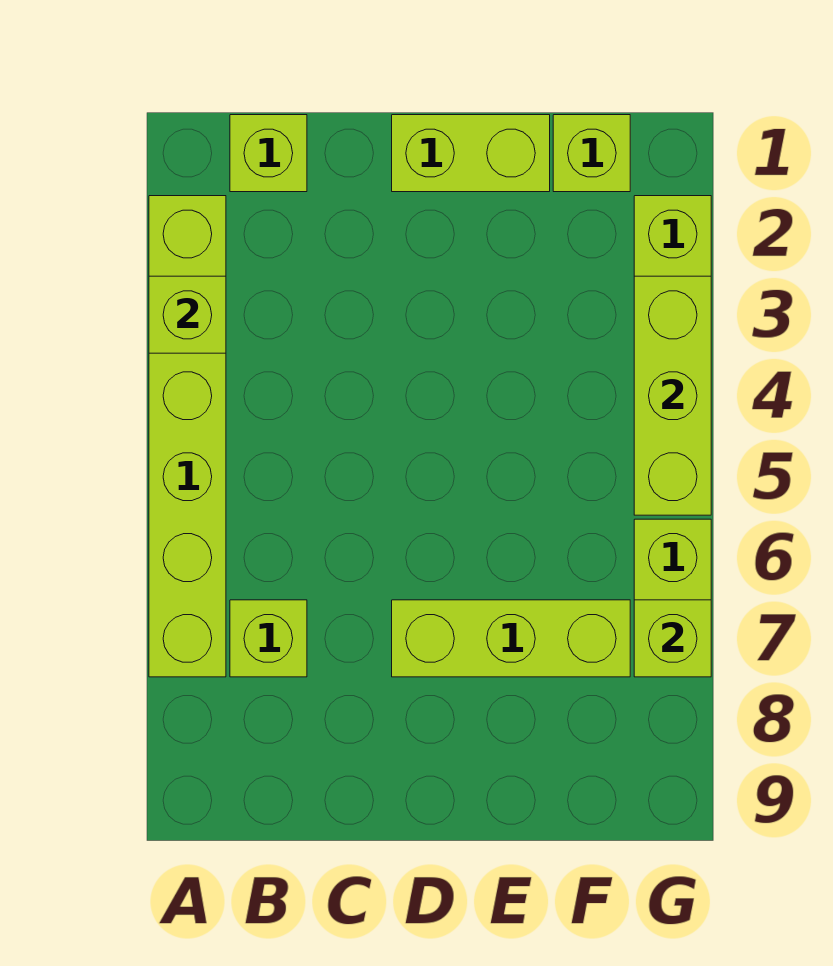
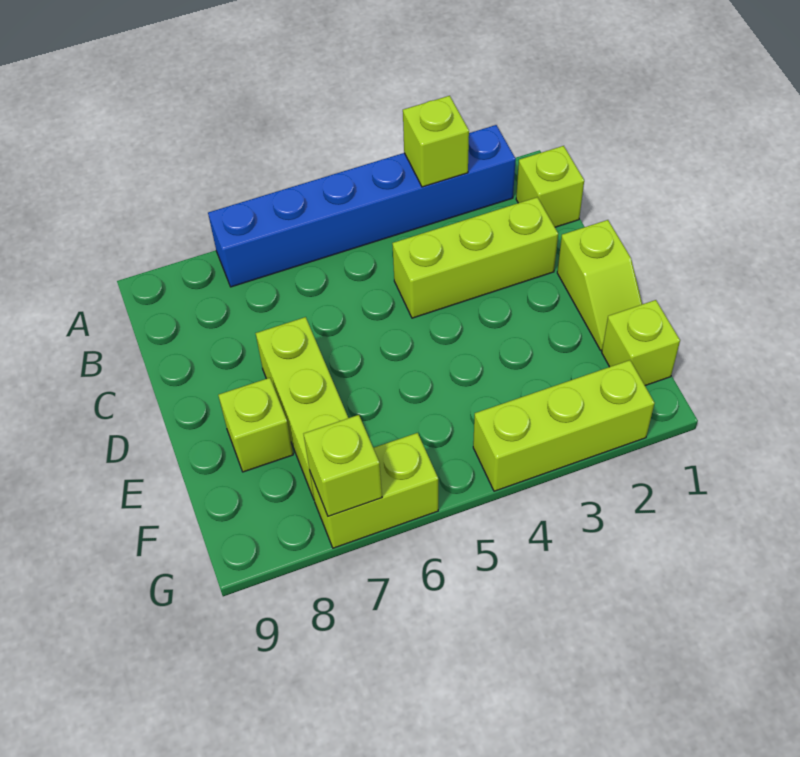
lime 1x6 brick [149,196,226,677] -> blue 1x6 brick [208,125,516,287]
lime 1x1 brick [230,600,307,677] -> lime 1x1 brick moved to [218,378,293,472]
lime 1x2 brick [392,115,550,192] -> lime 1x2 slope [557,220,642,350]
lime 1x3 brick [634,276,711,515] -> lime 1x3 brick moved to [392,197,558,318]

